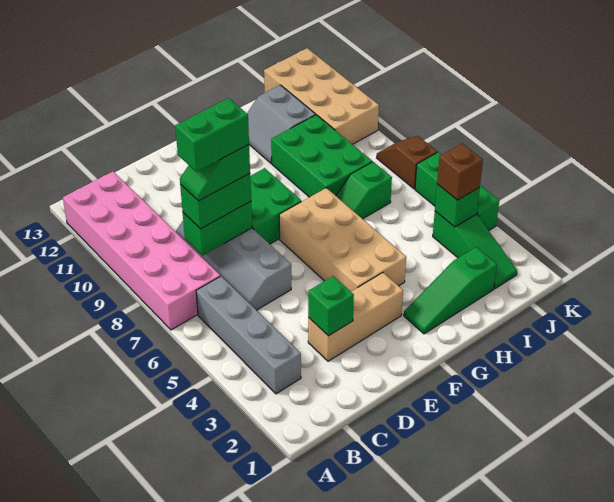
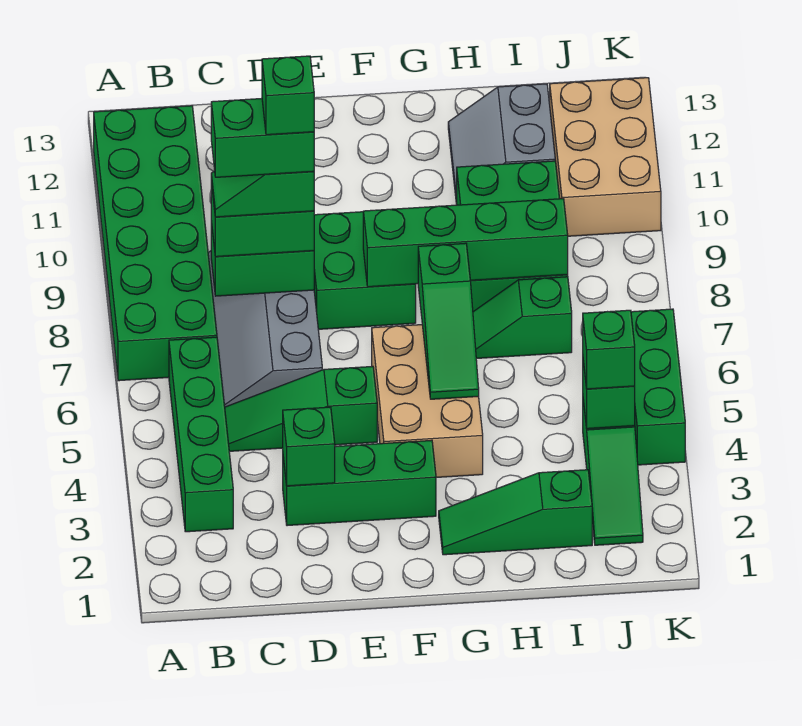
pink 2x6 brick [63,171,220,330] -> green 2x6 brick [94,106,217,381]
grey 1x4 brick [196,276,301,394] -> green 1x4 brick [169,337,233,532]
none -> green 1x3 slope [225,366,377,451]
tan 1x3 brick [308,273,403,361] -> green 1x3 brick [283,440,436,526]
none -> green 1x1 brick [262,56,314,135]
tan 2x4 brick [279,188,406,291] -> tan 2x3 brick [372,325,483,477]
none -> green 1x4 brick [363,199,568,287]
none -> green 1x3 slope [418,243,479,399]
brown 1x1 brick [437,144,483,200] -> green 1x1 brick [583,310,635,389]
tan 2x4 brick [264,48,379,144] -> tan 2x3 brick [550,78,661,236]
brown 1x2 slope [377,136,437,189] -> none

